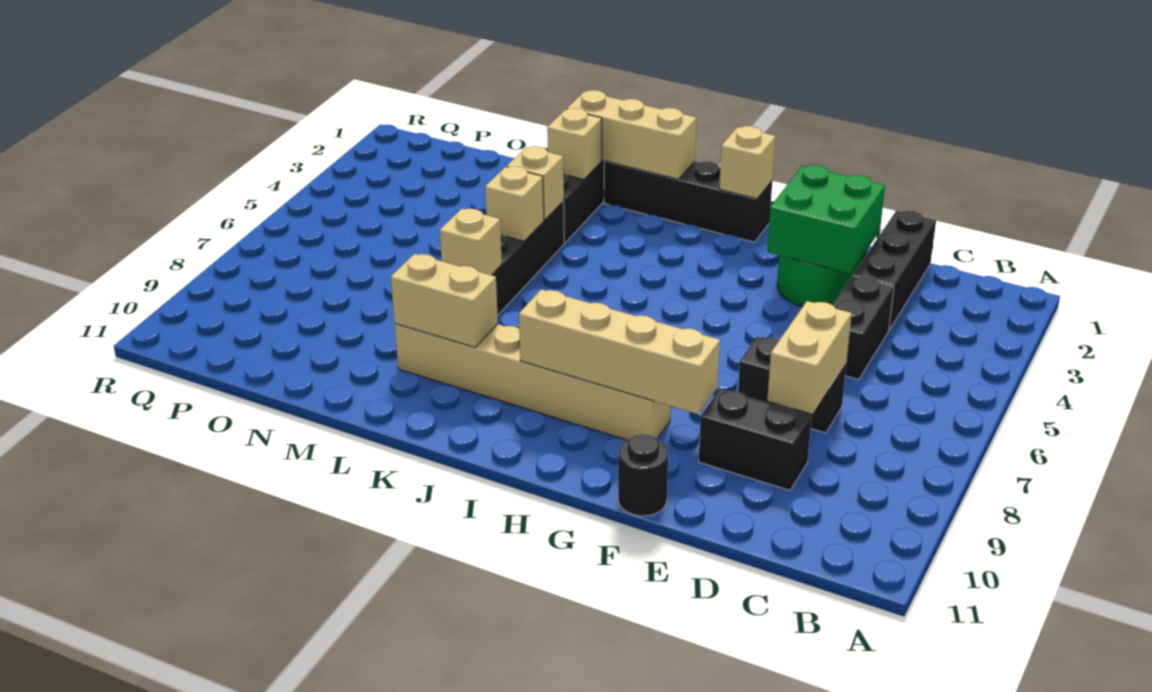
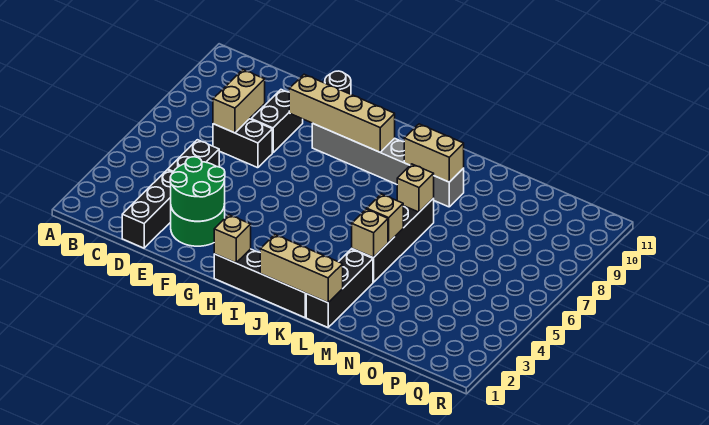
black 1x2 brick [699,389,812,490] -> black 1x2 brick turned to [251,90,303,153]
green 2x2 brick [767,165,885,274] -> green 2x2 round brick [170,157,225,221]
tan 1x6 brick [395,324,671,440] -> grey 1x6 brick [312,123,464,207]
tan 1x1 brick [547,108,602,180] -> none

